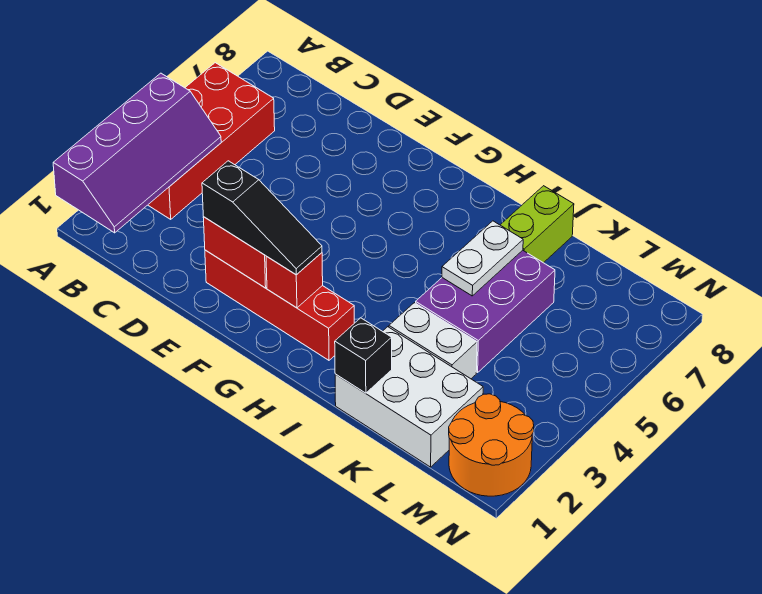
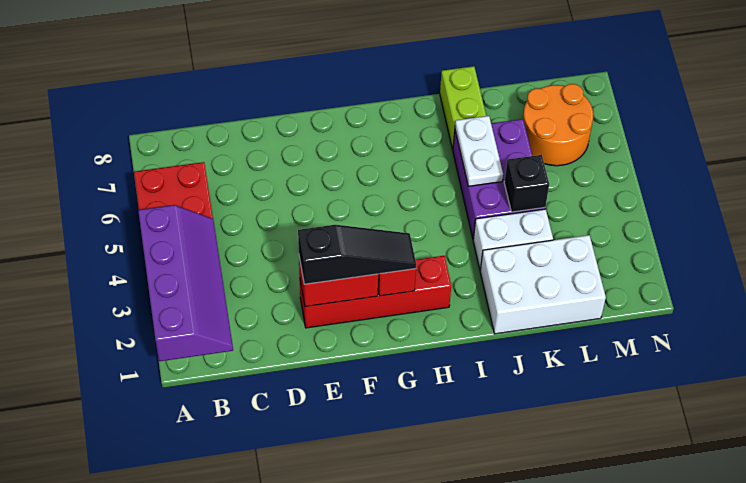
black 1x1 brick [335,318,392,393] -> black 1x1 brick moved to [504,155,549,212]
orange 2x2 round brick [449,394,534,496] -> orange 2x2 round brick moved to [523,84,593,166]

